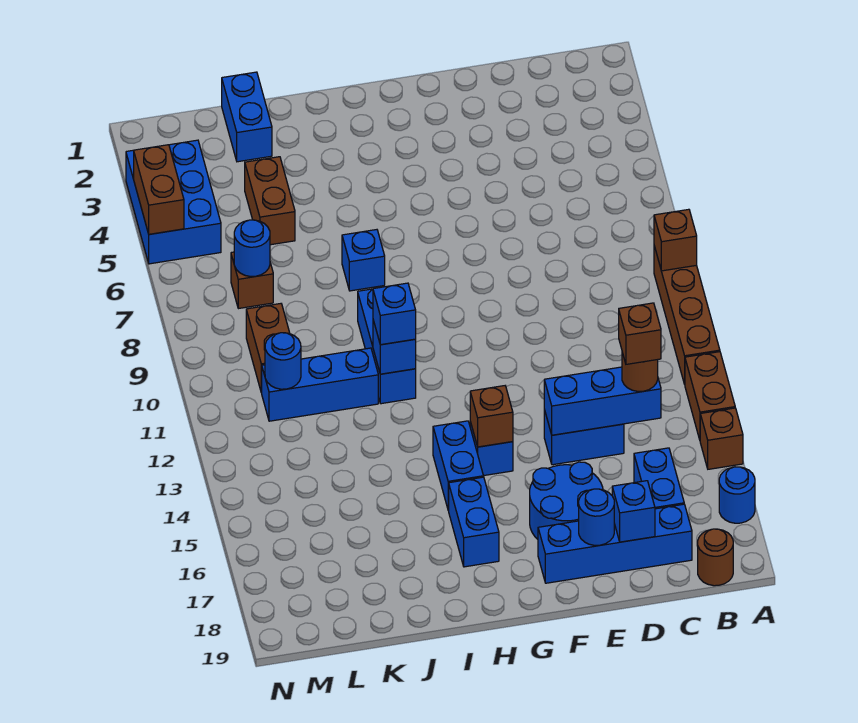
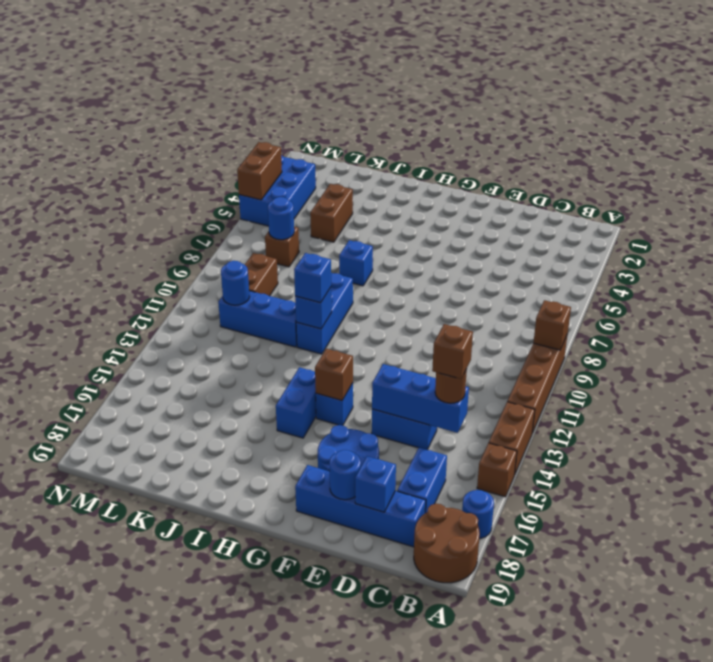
brown 1x1 round brick [698,529,733,586] -> brown 2x2 round brick [414,504,480,583]
blue 1x2 brick [448,477,499,567] -> none
blue 1x2 brick [222,72,272,162] -> none

